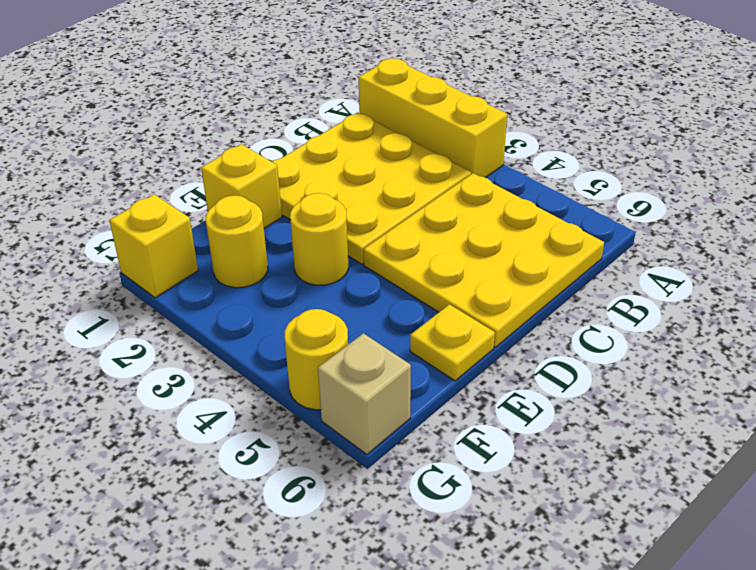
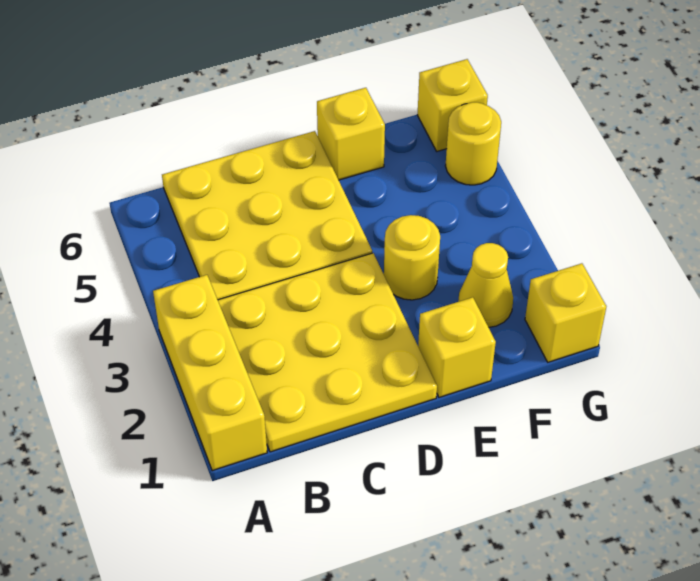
yellow 1x1 plate [410,304,495,381] -> yellow 1x1 brick [317,88,385,180]
yellow 1x1 round brick [206,195,268,288] -> yellow 1x1 cone [458,243,513,327]
tan 1x1 brick [318,333,411,454] -> yellow 1x1 brick [417,59,488,151]

